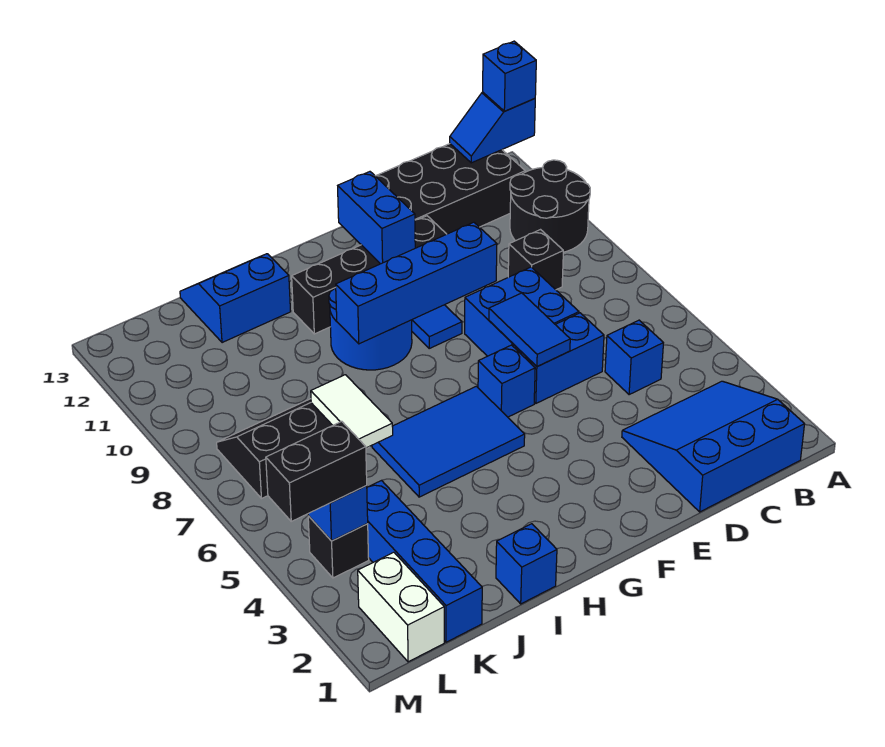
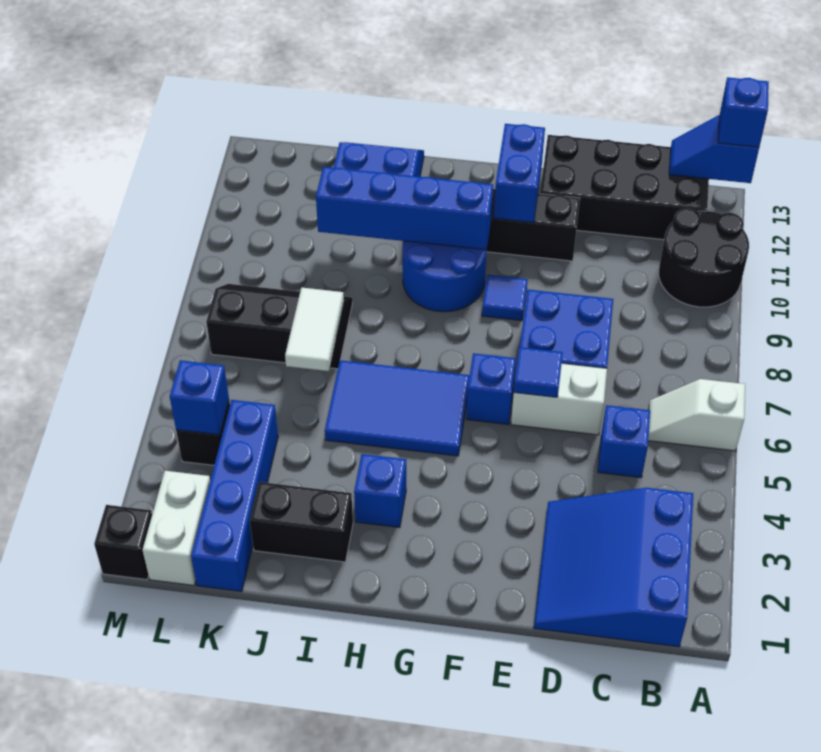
none -> white 1x2 slope [648,379,745,451]
blue 3x3 slope [622,381,805,512] -> blue 3x3 slope turned to [534,488,693,647]
black 1x1 brick [508,230,563,290] -> black 1x1 brick moved to [94,505,152,580]
blue 1x2 brick [513,313,604,403] -> white 1x2 brick [511,363,607,435]
blue 1x2 tile [489,293,570,367] -> blue 1x1 tile [514,347,563,397]
blue 1x4 brick [336,222,497,344] -> blue 1x4 brick moved to [316,167,493,250]
blue 1x1 brick [496,524,557,604] -> blue 1x1 brick moved to [354,454,406,528]
black 1x2 brick [266,421,367,521] -> black 1x2 brick moved to [250,482,353,562]

